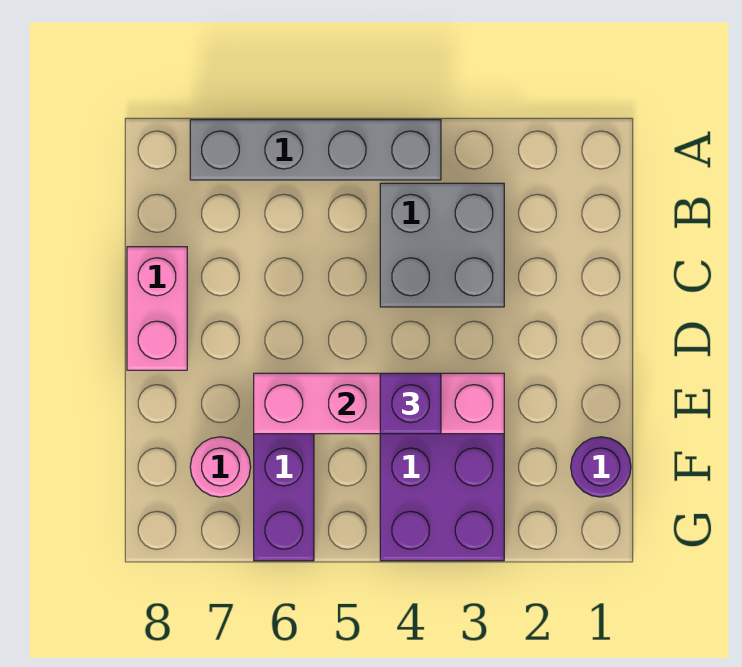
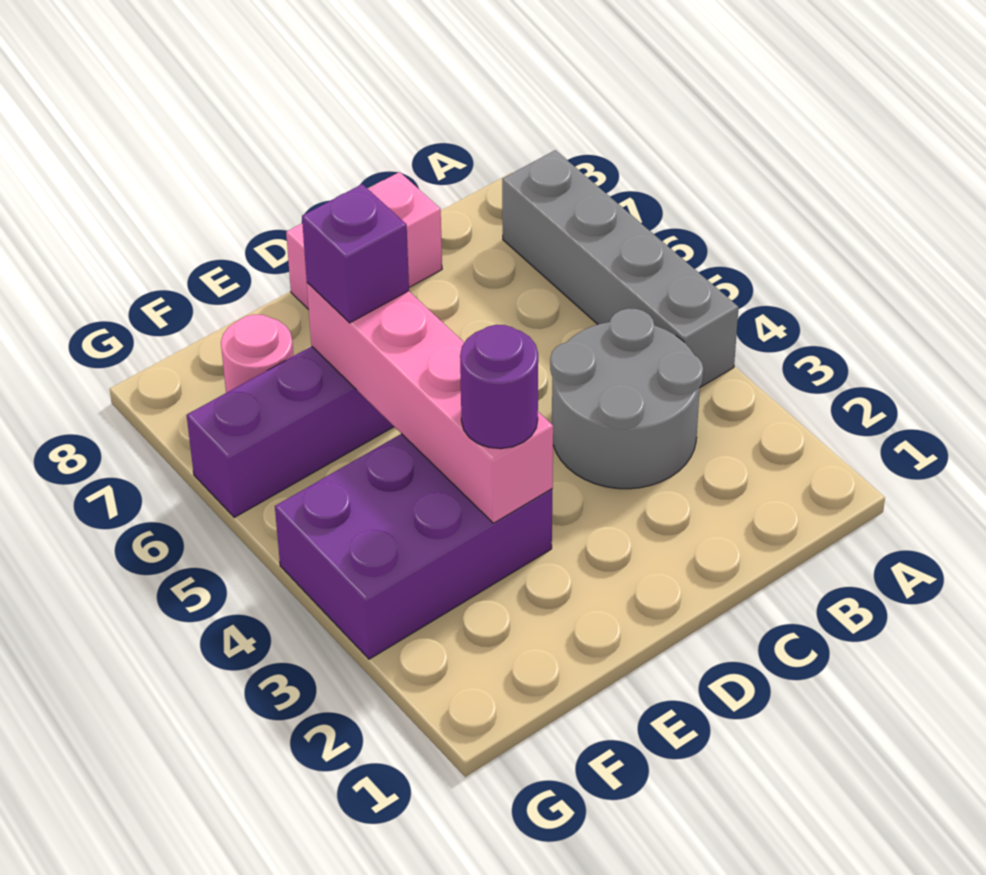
grey 2x2 brick [380,183,504,307] -> grey 2x2 round brick [550,308,703,489]
purple 1x1 brick [380,373,441,434] -> purple 1x1 brick moved to [302,184,409,323]
purple 1x1 round brick [571,437,631,497] -> purple 1x1 round brick moved to [460,325,538,449]

